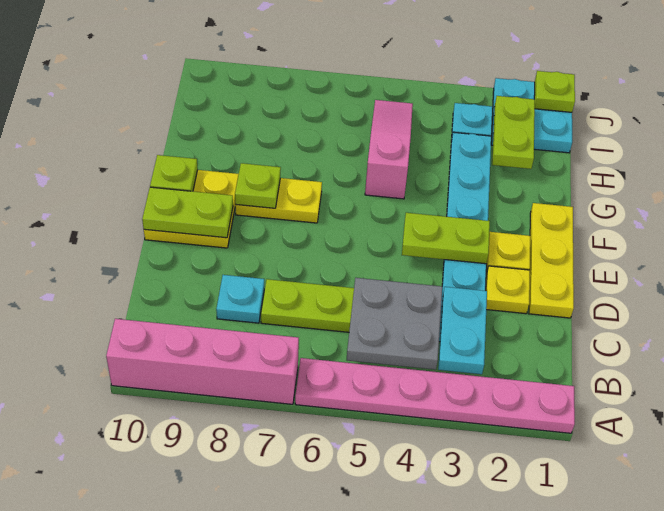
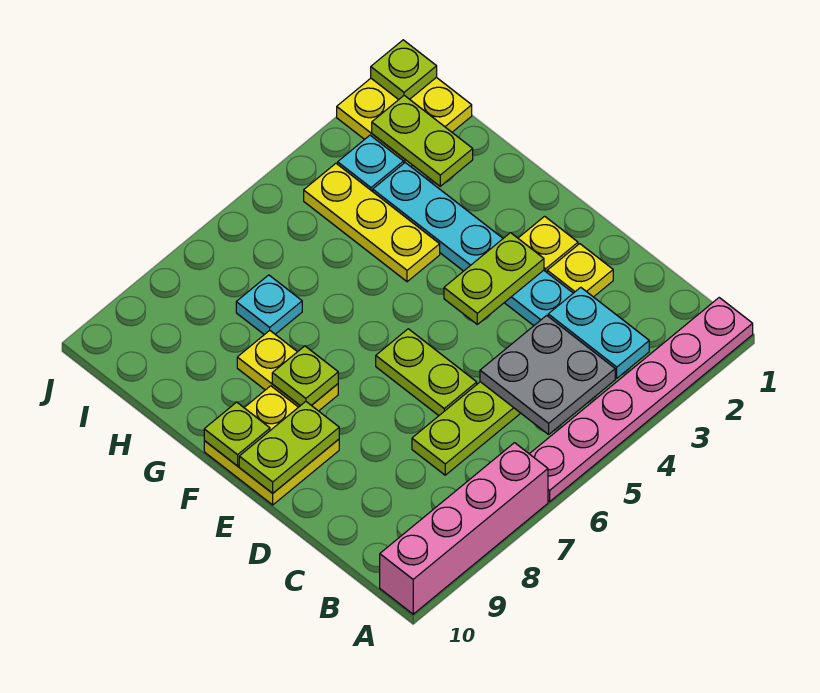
cyan 1x1 plate [216,275,264,323] -> cyan 1x1 plate moved to [236,275,302,335]
yellow 1x3 plate [529,203,574,318] -> yellow 1x3 plate moved to [304,164,440,282]
none -> lime 1x2 plate [376,329,477,416]
yellow 1x2 plate [235,178,322,223] -> yellow 1x2 plate turned to [237,330,338,411]
pink 1x3 slope [365,100,413,199] -> none
cyan 2x2 plate [491,78,572,153] -> yellow 2x2 plate [337,77,472,166]

